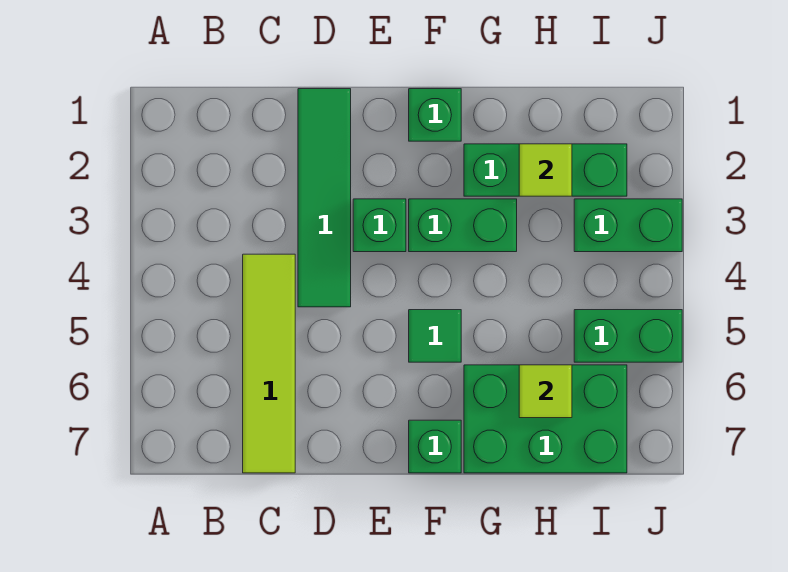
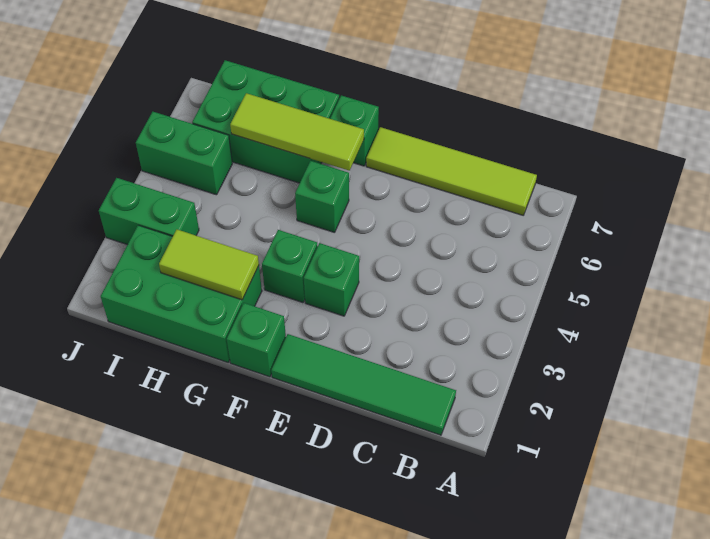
lime 1x4 tile [243,254,295,473] -> lime 1x4 tile turned to [366,127,537,215]
green 1x4 tile [298,89,351,307] -> green 1x4 tile turned to [271,334,456,435]
green 1x2 brick [409,199,517,252] -> green 1x1 brick [262,230,318,303]
green 1x1 tile [409,310,461,362] -> green 1x1 brick [295,161,349,233]
green 1x3 brick [464,144,627,196] -> green 2x3 brick [101,225,262,362]
lime 1x1 tile [519,144,572,196] -> lime 1x2 tile [159,230,259,300]
lime 1x1 tile [519,365,572,418] -> lime 1x3 tile [230,93,364,171]

